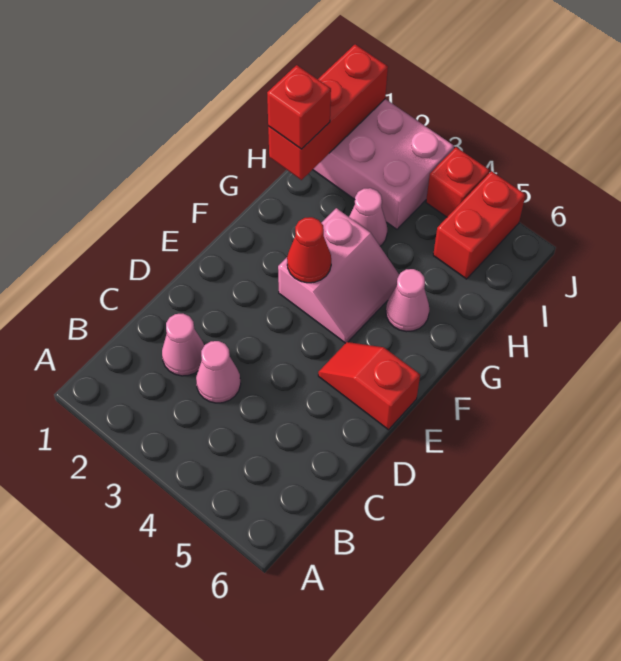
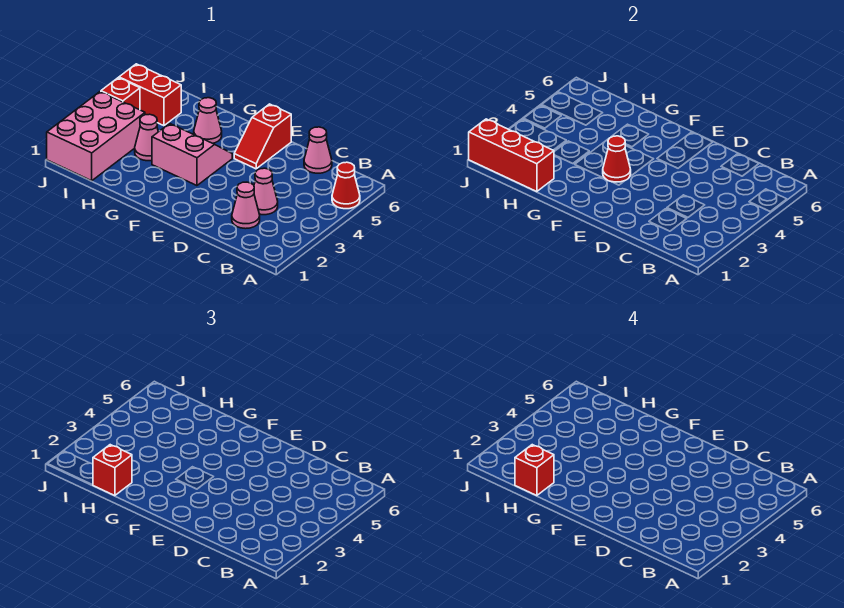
none -> red 1x1 cone [332,162,360,209]
none -> pink 1x1 cone [304,127,332,173]
none -> red 1x1 brick [515,445,554,496]

